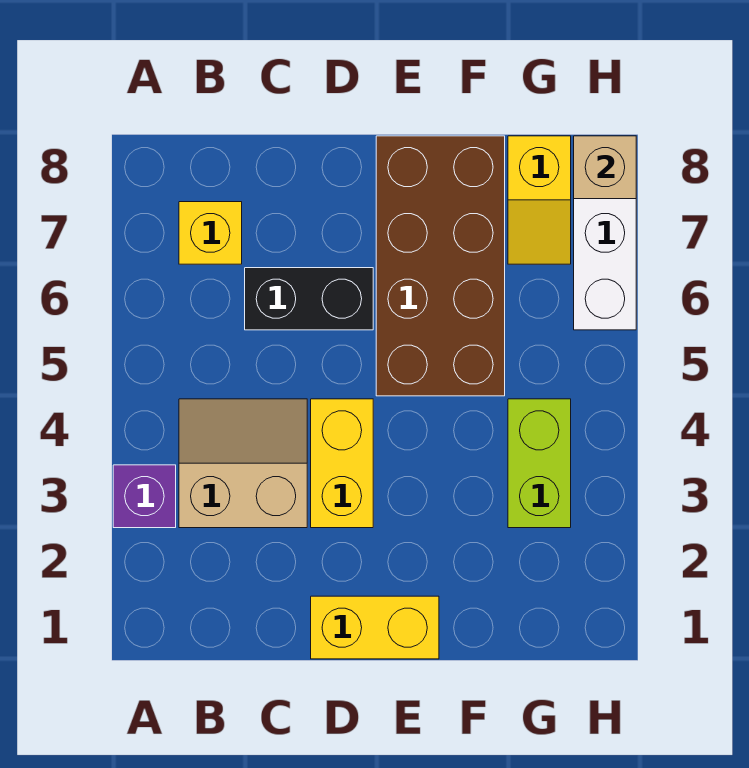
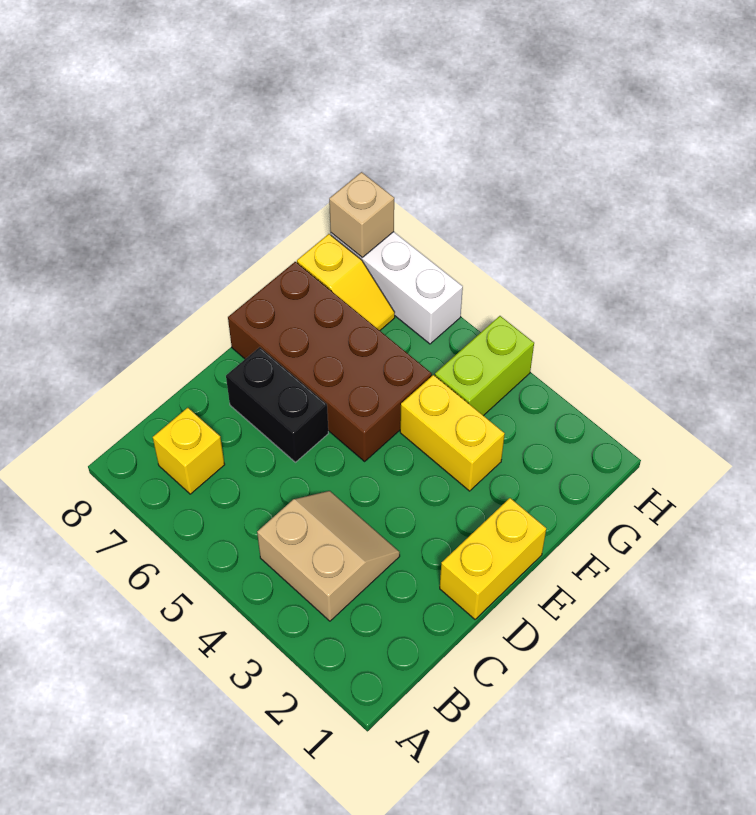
purple 1x1 brick [113,465,176,528] -> none
tan 2x2 slope [179,399,307,528] -> tan 2x2 slope turned to [257,491,400,621]
black 1x2 brick [245,268,373,330] -> black 1x2 brick turned to [226,347,328,462]
yellow 1x2 brick [311,399,373,528] -> yellow 1x2 brick moved to [400,375,505,491]
lime 1x2 brick [508,399,571,528] -> lime 1x2 brick turned to [435,316,534,416]

